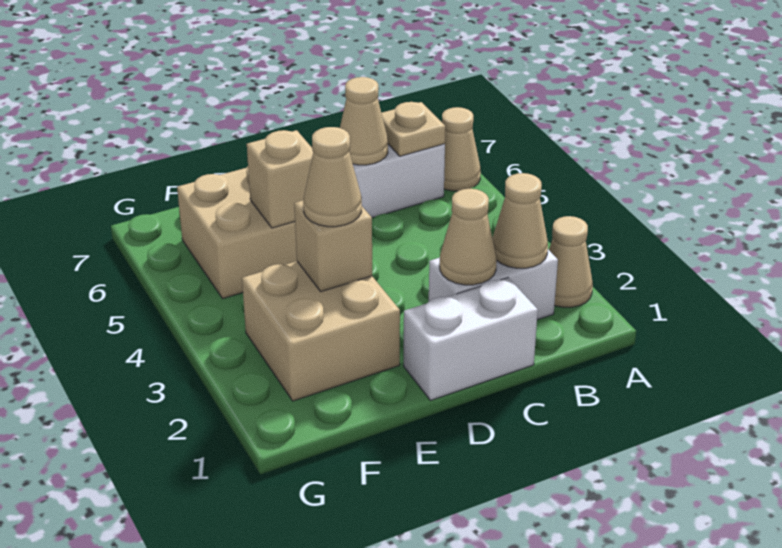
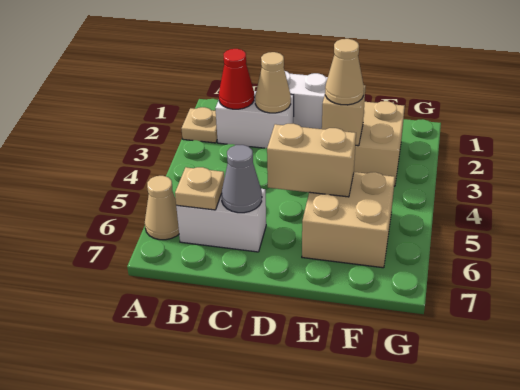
tan 1x1 cone [549,216,593,307] -> tan 1x1 plate [182,107,217,143]
tan 1x1 cone [492,173,548,268] -> red 1x1 cone [219,49,254,109]
tan 1x1 cone [340,77,388,165] -> grey 1x1 cone [221,145,262,213]
tan 1x1 brick [247,130,313,228] -> tan 1x2 brick [267,124,356,197]

